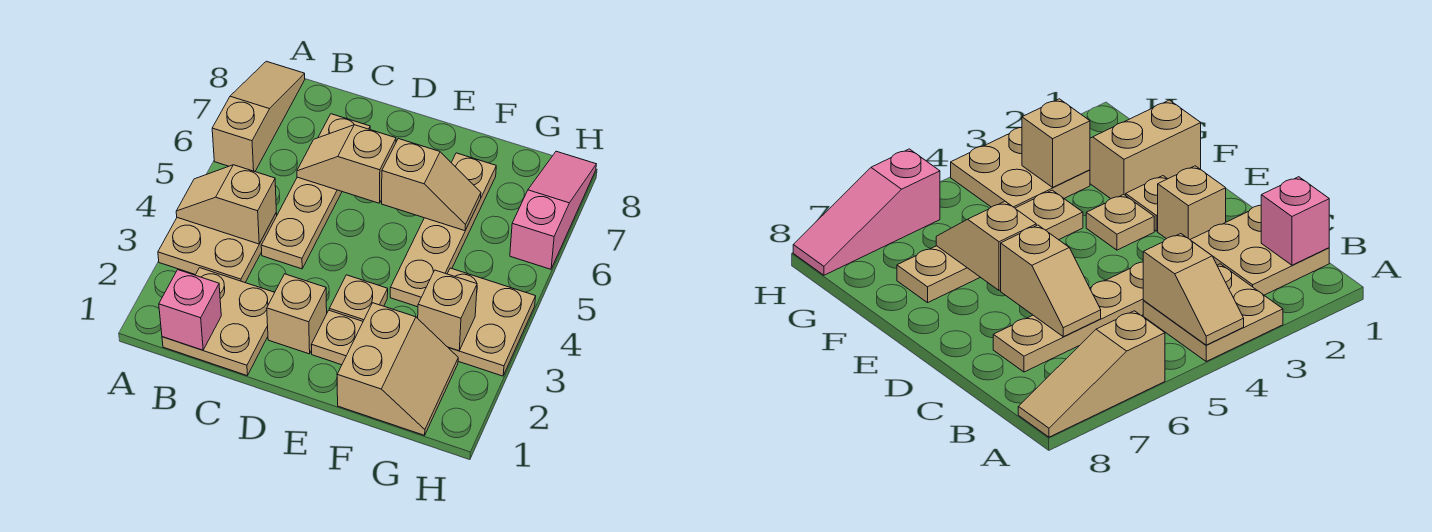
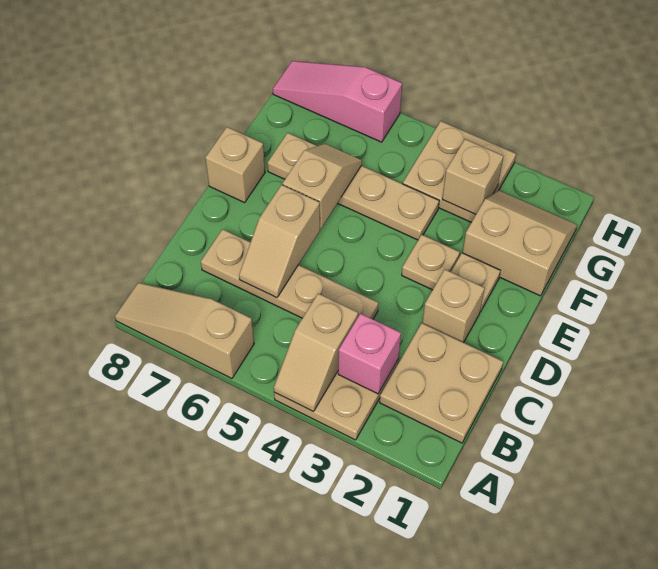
pink 1x1 brick [159,270,221,350] -> pink 1x1 brick moved to [338,313,401,394]
none -> tan 1x1 brick [205,127,265,203]

